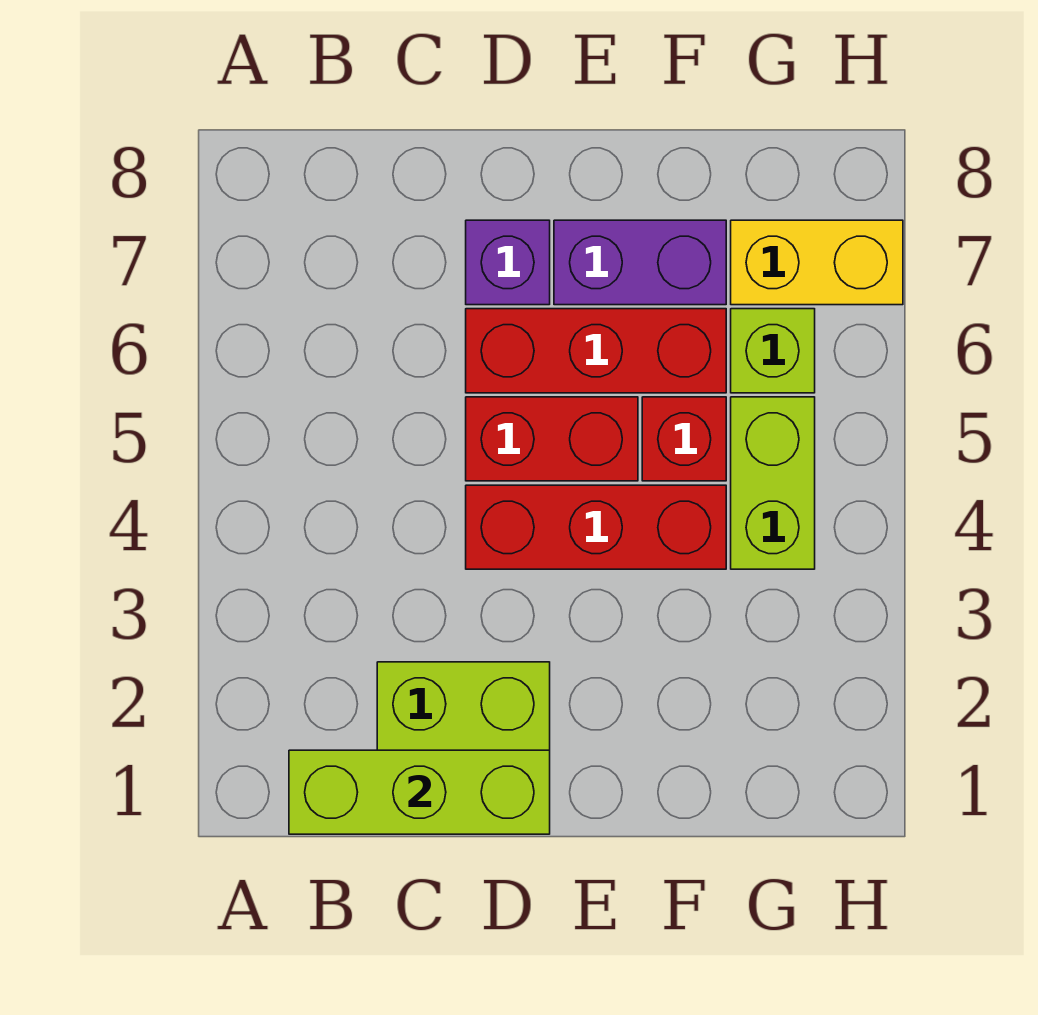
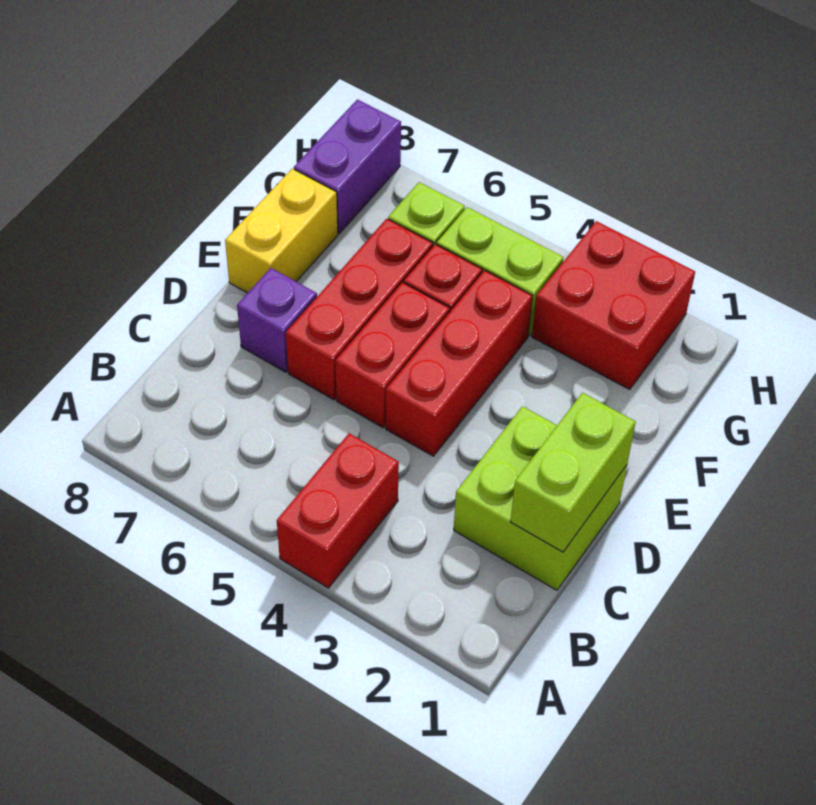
none -> red 1x2 brick [277,433,399,588]
lime 1x3 brick [289,750,550,834] -> lime 1x2 brick [510,393,636,552]
purple 1x2 brick [554,220,726,305] -> purple 1x2 brick moved to [294,99,401,233]
none -> red 2x2 brick [532,221,695,390]
yellow 1x2 brick [731,220,903,305] -> yellow 1x2 brick moved to [225,169,338,293]

